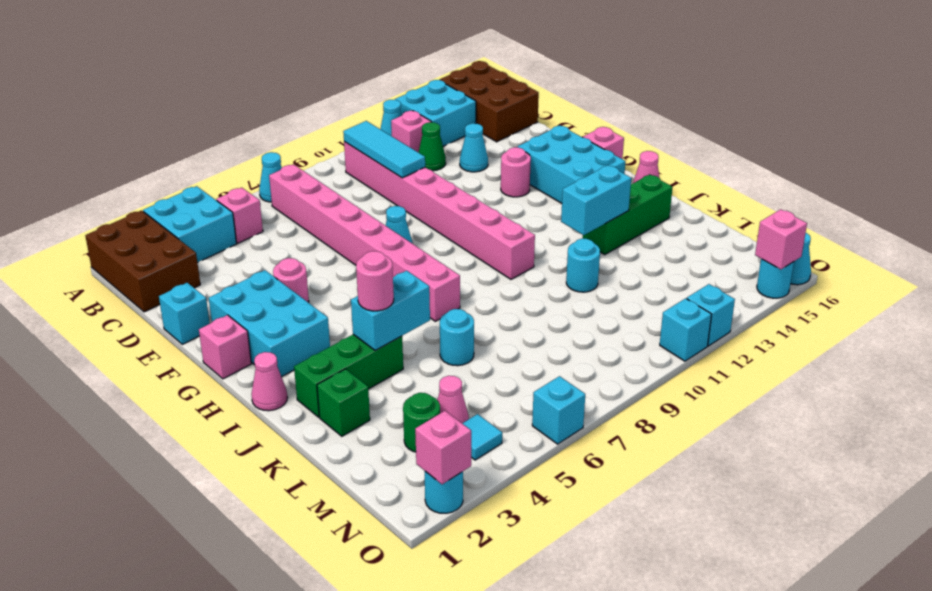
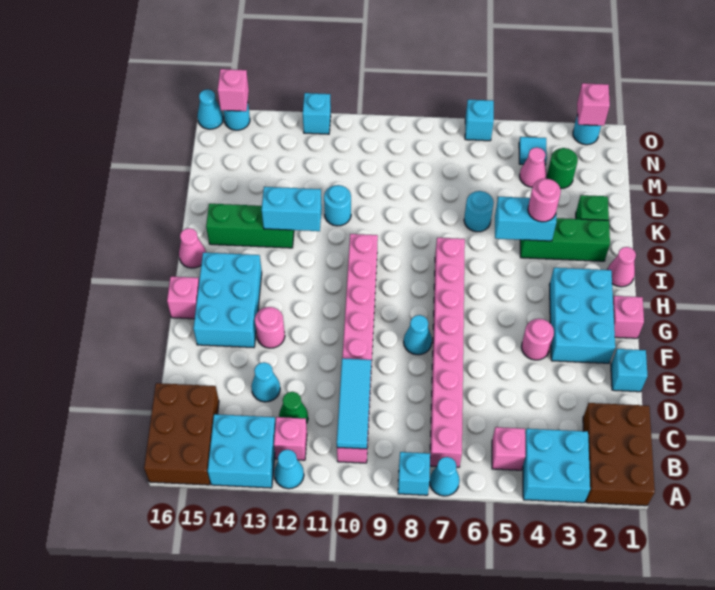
cyan 1x1 brick [660,298,712,361] -> cyan 1x1 brick moved to [398,452,430,495]

